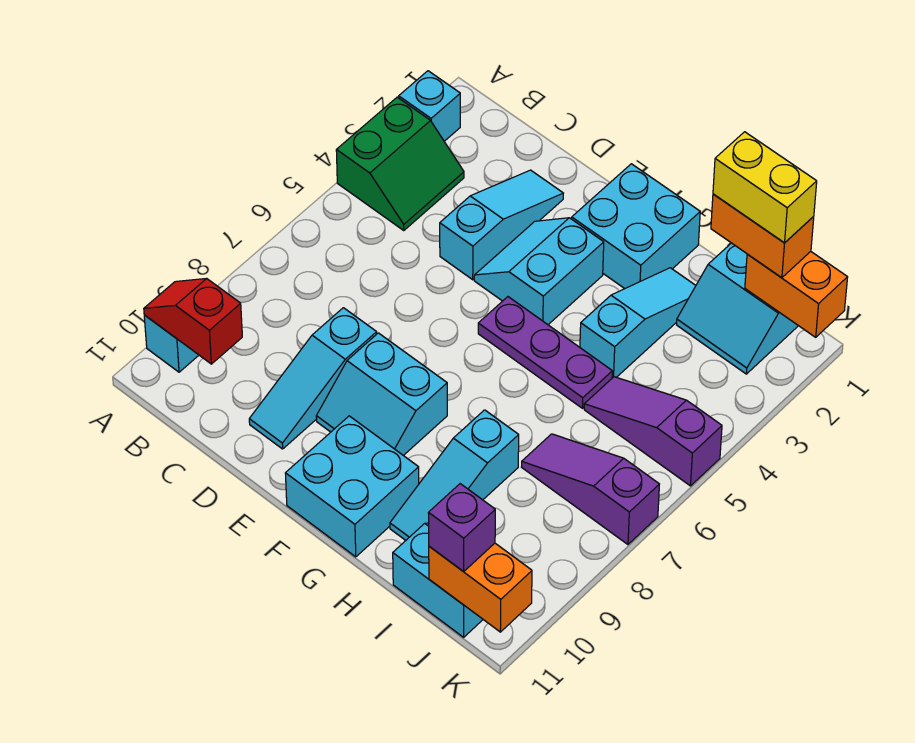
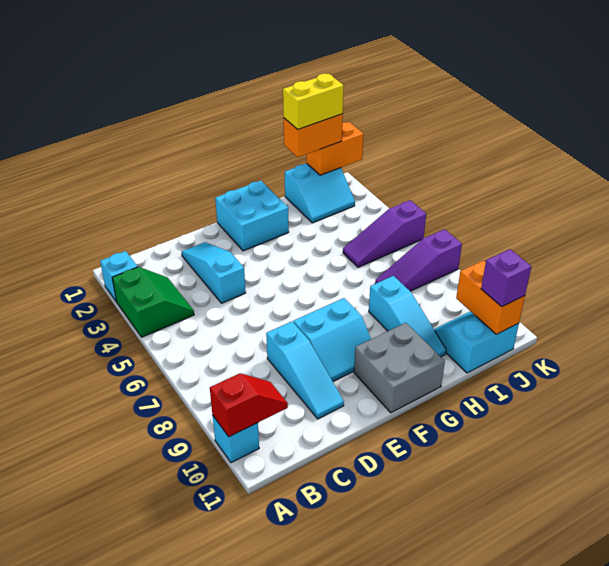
red 1x2 slope [144,278,242,364] -> red 1x2 slope turned to [210,373,288,437]
cyan 2x2 slope [474,218,604,325] -> none
purple 1x3 plate [478,297,612,408] -> none
cyan 2x2 brick [285,416,419,557] -> grey 2x2 brick [354,323,445,413]
cyan 1x3 slope [580,268,696,378] -> none
orange 1x2 brick [429,543,532,632] -> orange 1x2 brick turned to [456,261,525,334]

